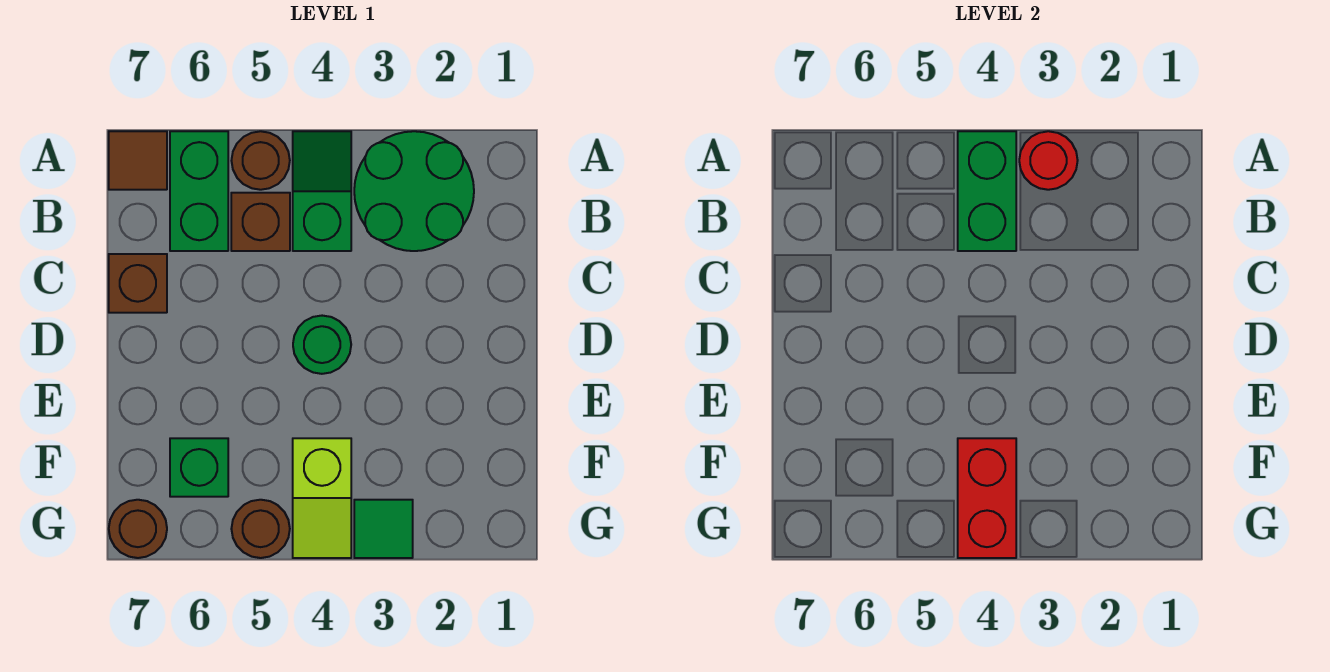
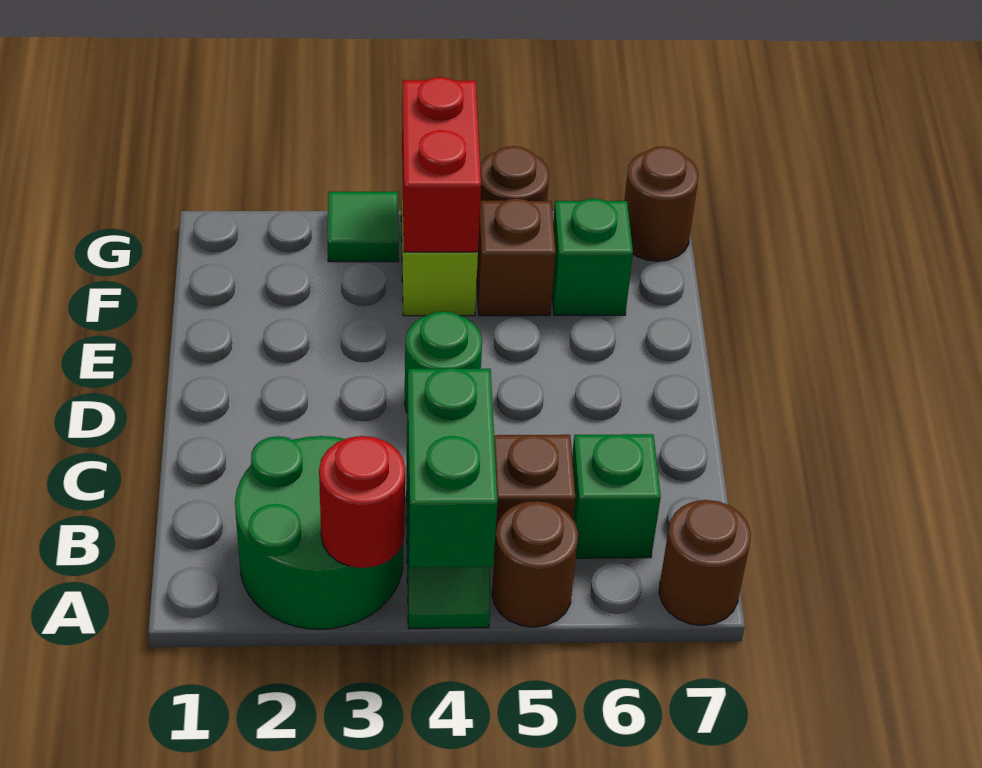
green 1x2 brick [170,131,228,251] -> green 1x1 brick [572,434,661,558]
brown 1x1 tile [109,131,167,190] -> brown 1x1 round brick [659,500,751,625]
brown 1x1 brick [109,254,167,313] -> brown 1x1 brick moved to [477,199,556,316]

